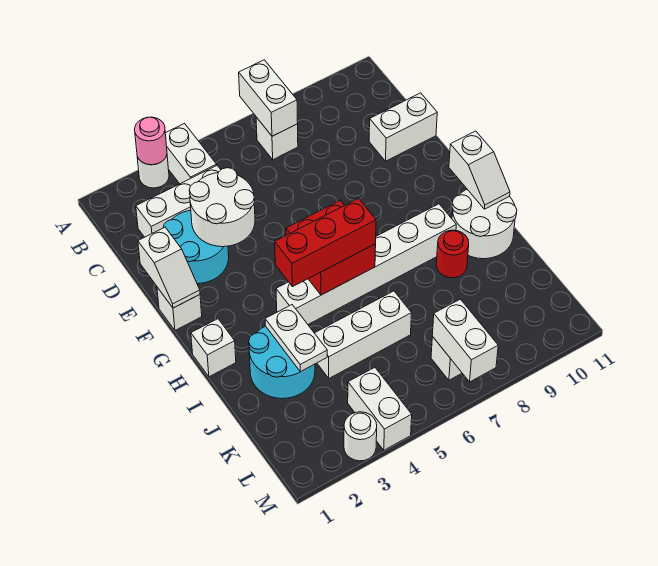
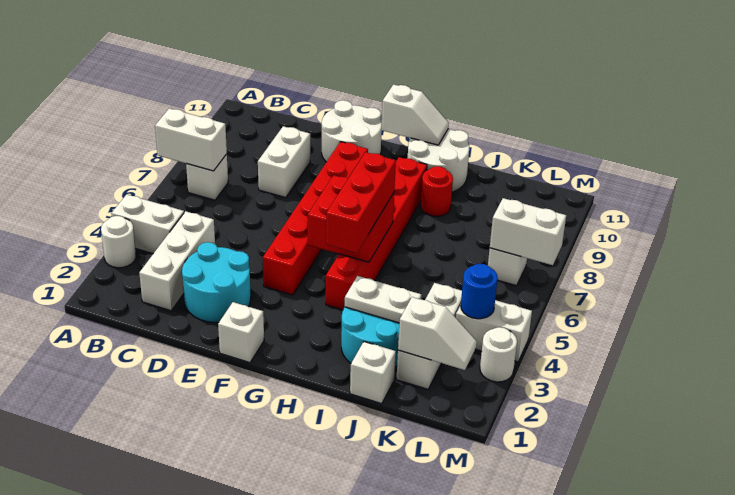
pink 1x1 round brick [135,117,167,165] -> none
white 2x2 round brick [189,168,255,247] -> white 2x2 round brick moved to [322,100,382,162]
white 1x2 brick [369,93,437,161] -> white 1x2 brick moved to [258,126,310,198]
white 1x2 slope [138,227,200,308] -> white 1x2 slope moved to [398,297,477,370]
none -> red 1x6 brick [263,142,368,295]
white 1x1 brick [191,319,236,377] -> white 1x1 brick moved to [350,342,396,404]
white 1x6 brick [276,204,456,324] -> red 1x6 brick [326,157,427,310]
white 1x3 brick [315,291,412,378] -> white 1x3 brick moved to [396,283,462,389]
none -> blue 1x1 round brick [461,264,498,319]

